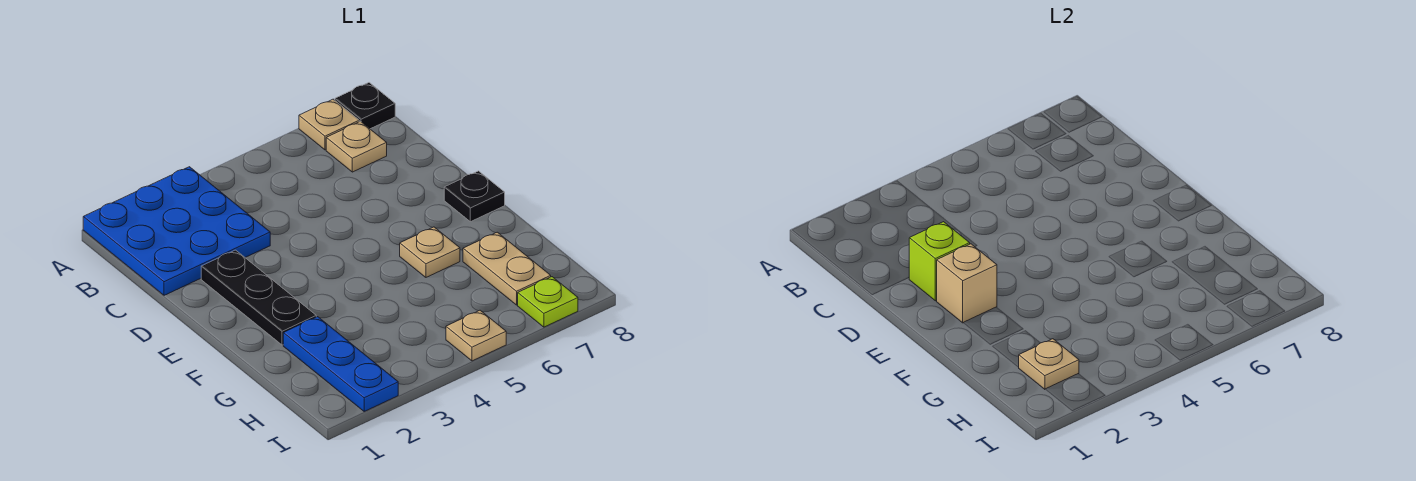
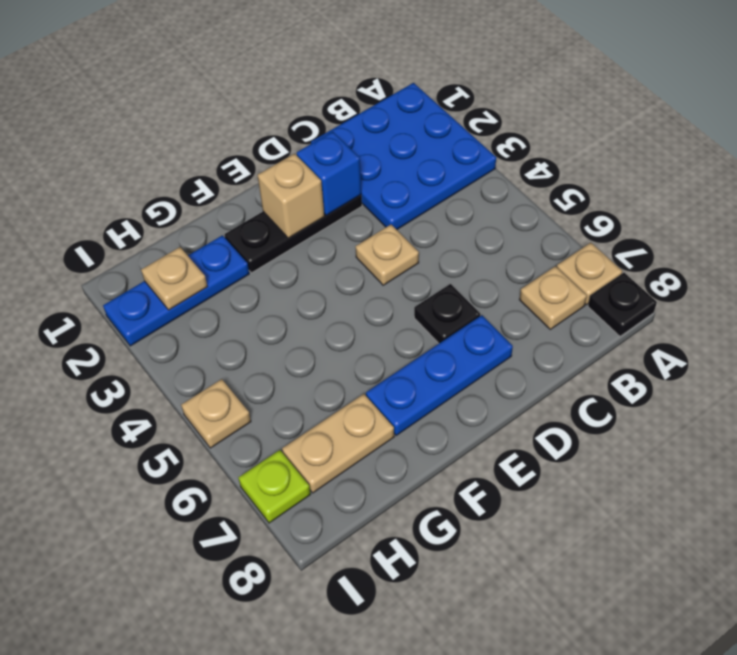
lime 1x1 brick [909,222,970,301] -> blue 1x1 brick [297,132,361,216]
none -> blue 1x3 plate [366,315,513,436]
black 1x1 plate [444,171,505,222] -> black 1x1 plate moved to [414,284,480,343]
tan 1x1 plate [400,227,460,277] -> tan 1x1 plate moved to [356,225,419,285]

